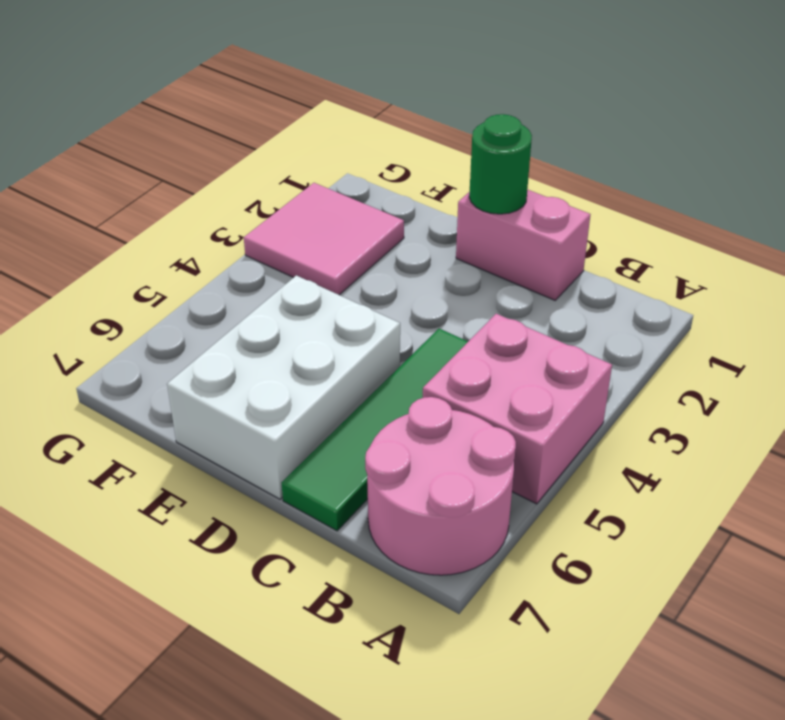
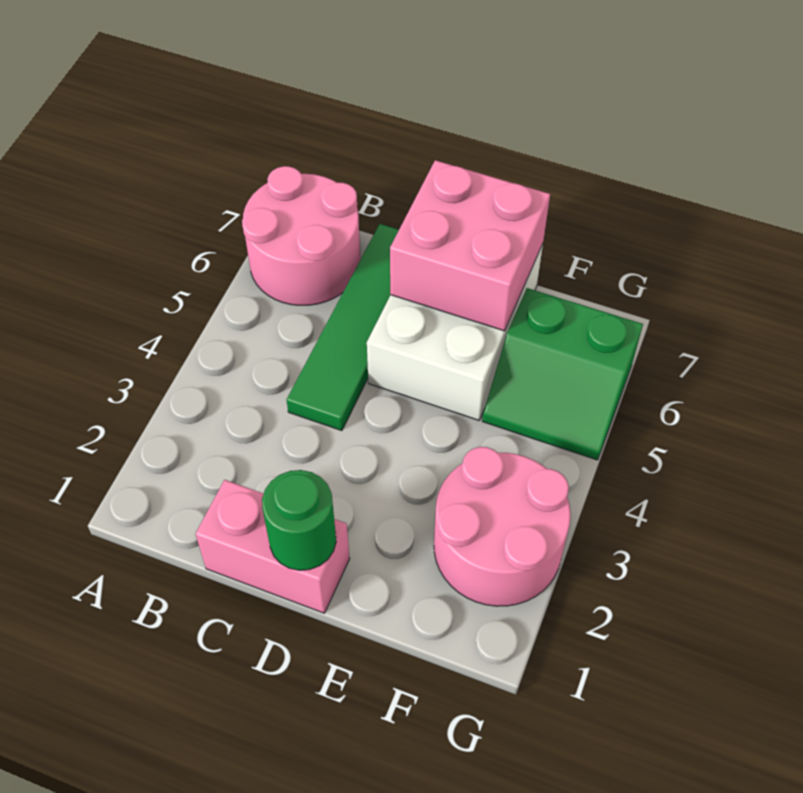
pink 2x2 brick [423,314,612,504] -> pink 2x2 brick moved to [390,160,550,331]
pink 2x2 tile [244,183,404,295] -> pink 2x2 round brick [434,447,571,606]
none -> green 2x2 slope [482,288,643,460]

